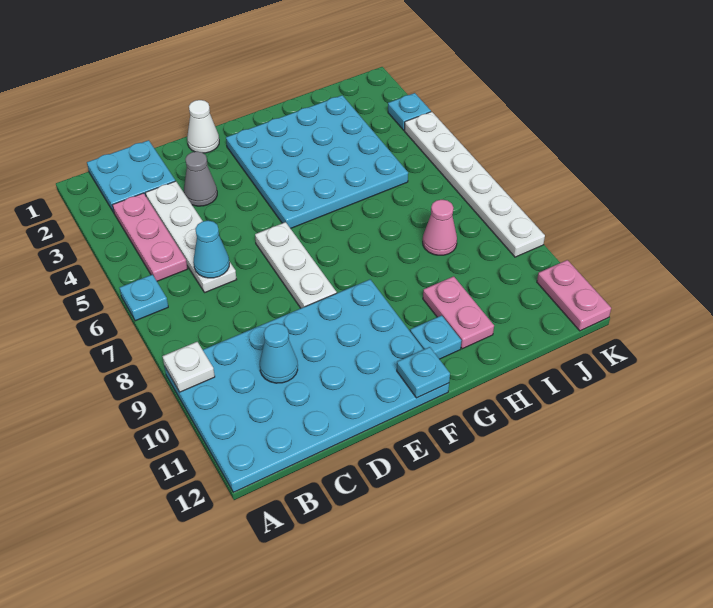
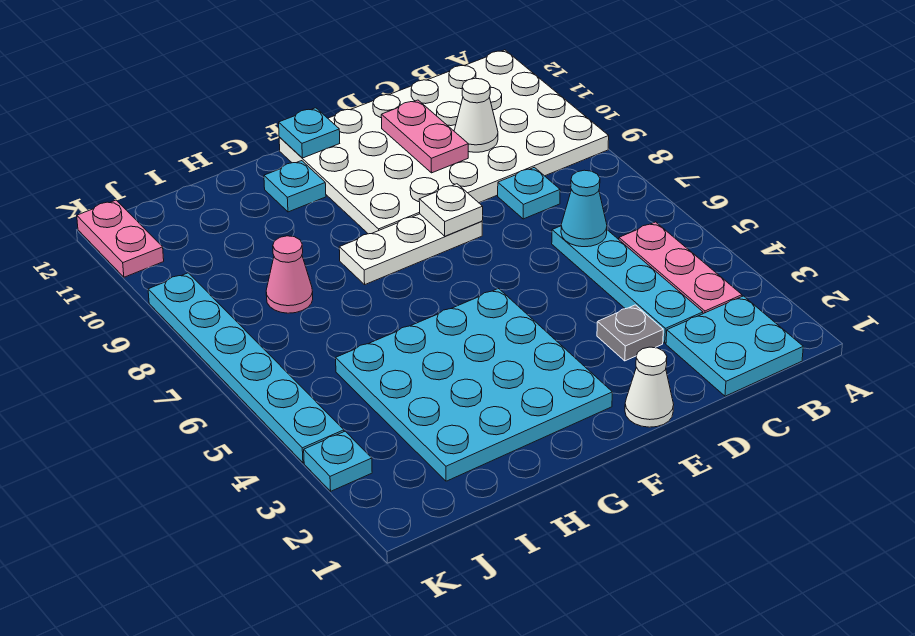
cyan 1x1 plate [120,275,168,321] -> cyan 1x1 plate moved to [498,167,560,219]
cyan 4x6 plate [165,280,449,492] -> white 4x6 plate [279,50,609,234]
white 1x1 plate [163,342,215,392] -> white 1x1 plate moved to [419,184,483,236]
white 1x4 plate [145,181,237,293] -> cyan 1x4 plate [552,226,703,343]
cyan 1x1 cone [260,323,298,383] -> white 1x1 cone [454,78,498,152]
grey 1x1 cone [184,152,217,206] -> grey 1x1 plate [597,305,663,361]
white 1x3 plate [255,222,337,308] -> white 1x3 plate turned to [339,214,482,285]
pink 1x2 plate [423,276,494,349] -> pink 1x2 plate moved to [381,100,468,173]
white 1x6 plate [404,112,545,257] -> cyan 1x6 plate [148,273,344,463]

